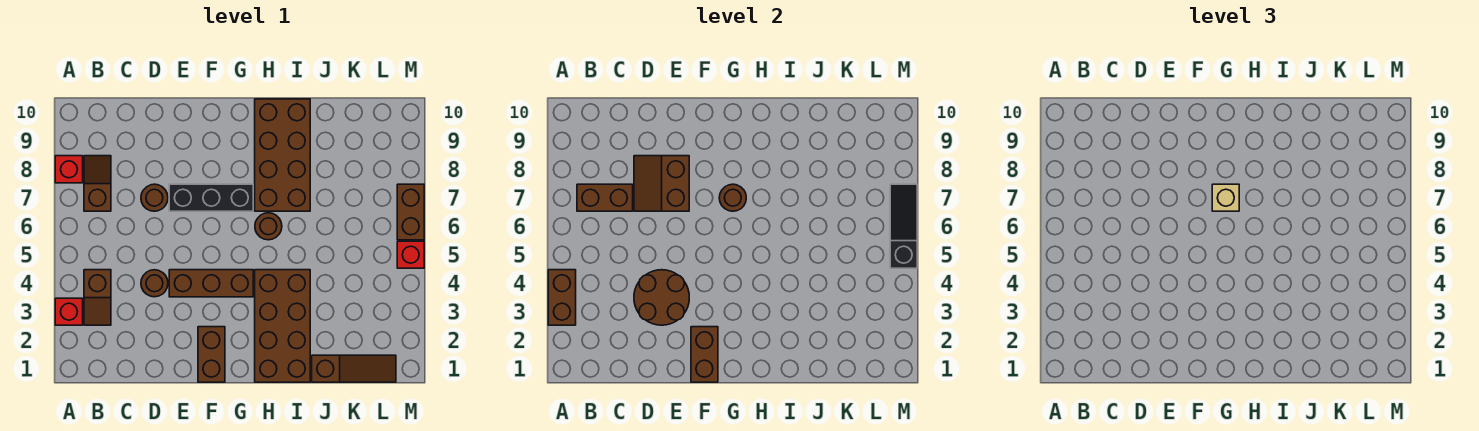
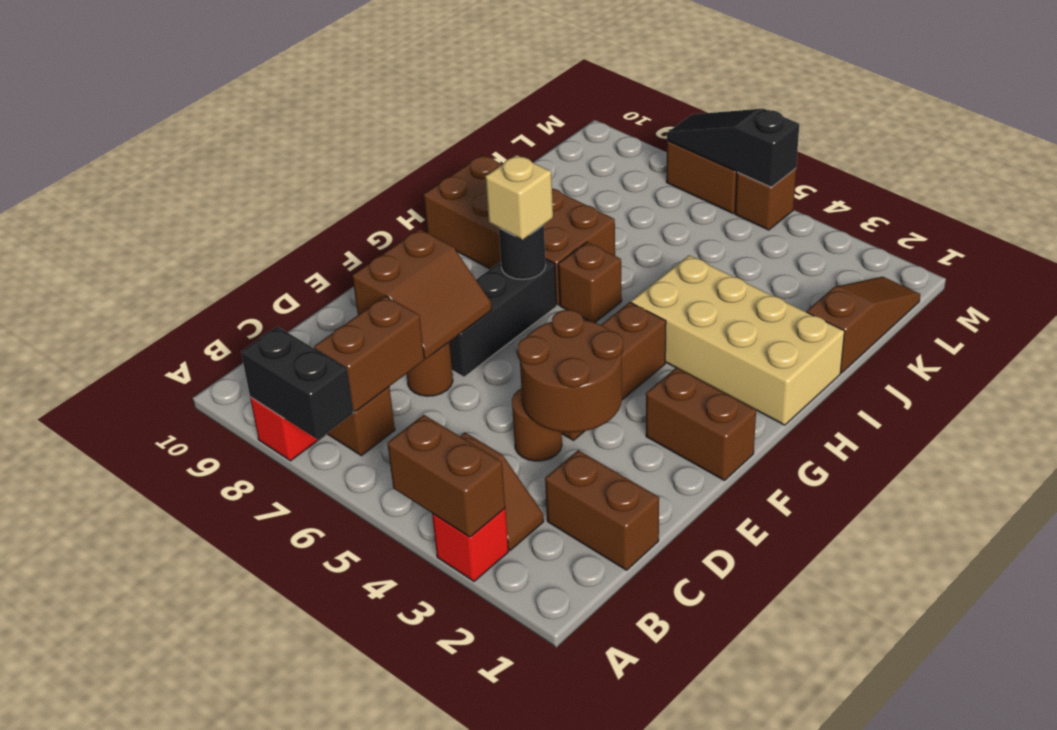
none -> black 1x2 brick [241,326,353,440]
brown 2x2 slope [634,156,689,211] -> brown 2x2 slope turned to [352,229,492,359]
brown 1x2 brick [691,327,718,382] -> brown 1x2 brick moved to [545,450,659,570]
brown 1x1 round brick [719,184,746,211] -> black 1x1 round brick [499,225,546,279]
brown 2x4 brick [255,270,310,382] -> tan 2x4 brick [631,255,845,425]
brown 1x1 round brick [255,213,282,240] -> brown 1x1 brick [558,242,622,323]
red 1x1 brick [397,241,424,268] -> brown 1x1 brick [735,168,796,230]

